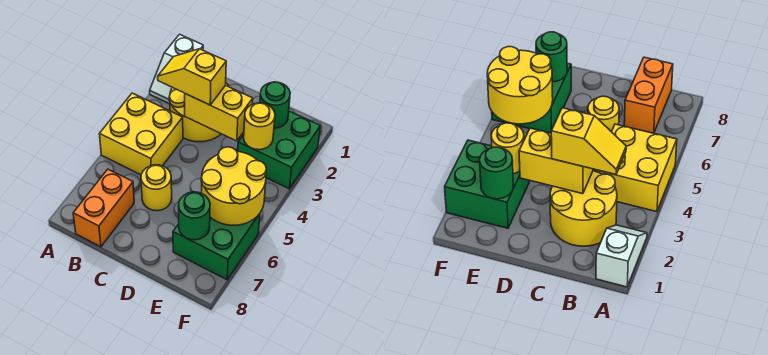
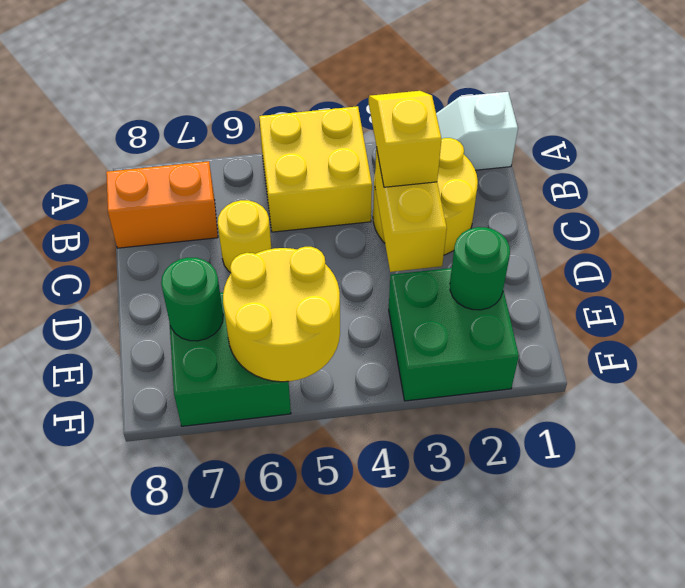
yellow 1x1 round brick [244,103,275,150] -> none

